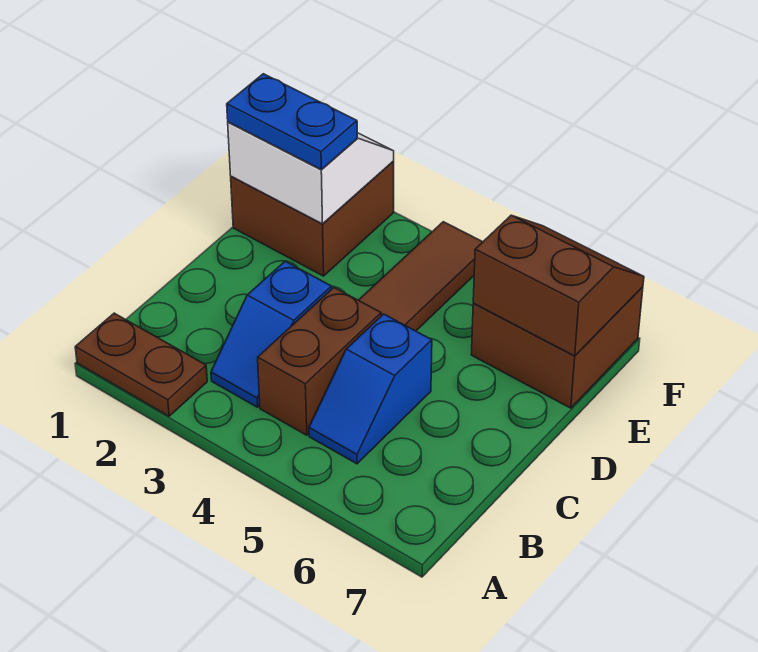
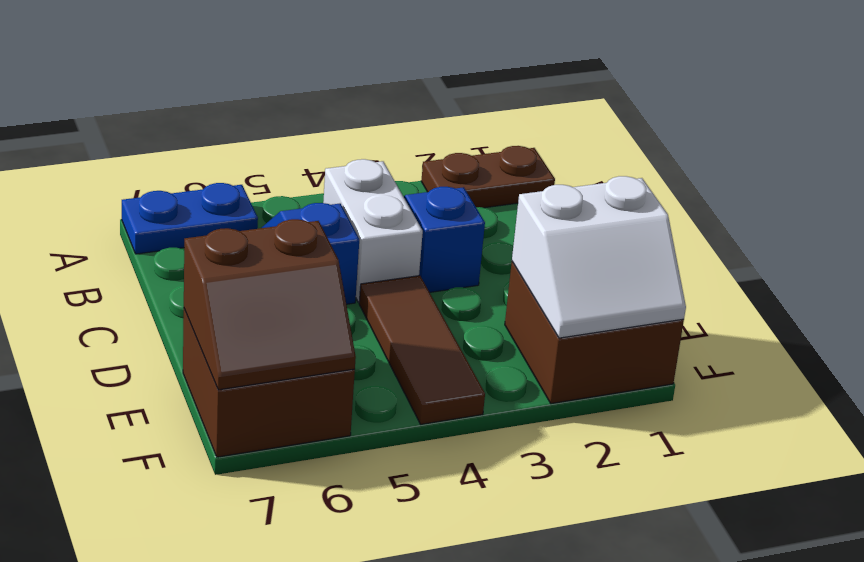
brown 1x2 brick [258,288,381,435] -> white 1x2 brick [323,159,423,303]
blue 1x2 plate [227,74,357,169] -> blue 1x2 plate moved to [122,183,258,254]

